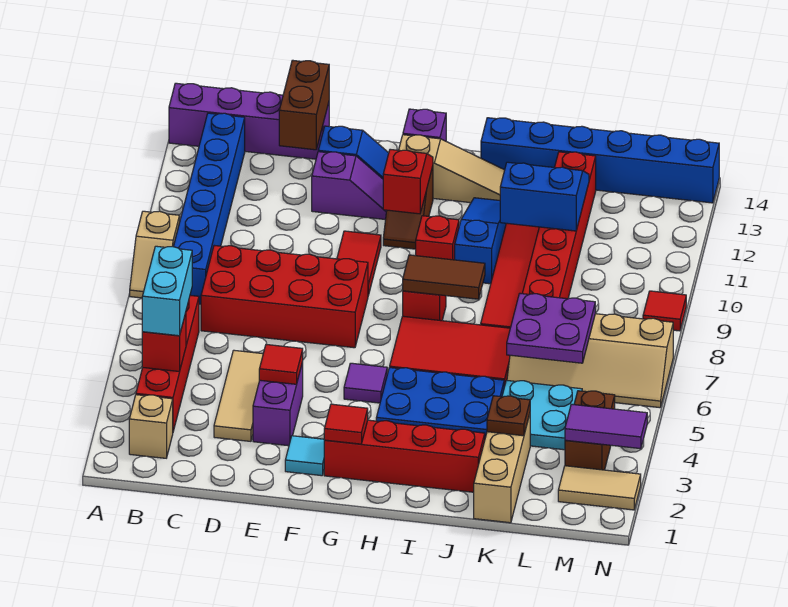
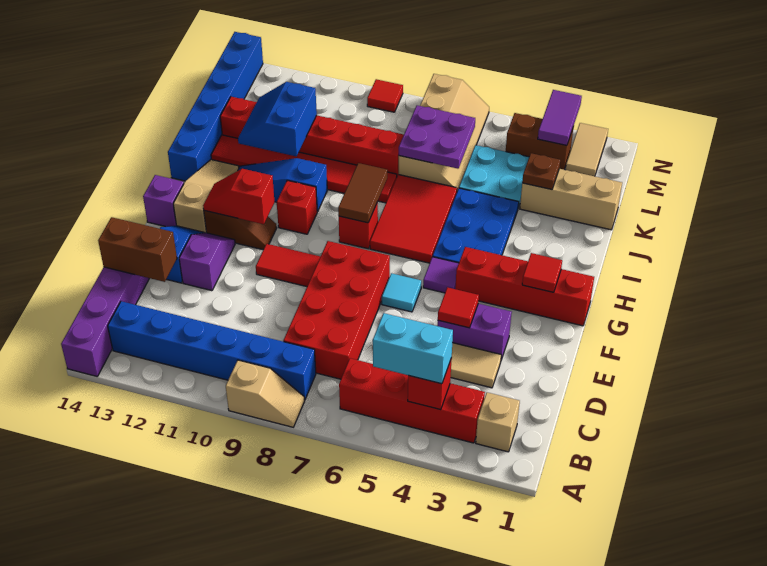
cyan 1x1 tile [285,436,324,476] -> cyan 1x1 tile moved to [382,273,421,312]
red 1x4 brick [324,420,485,492] -> red 1x4 brick turned to [455,247,594,326]

